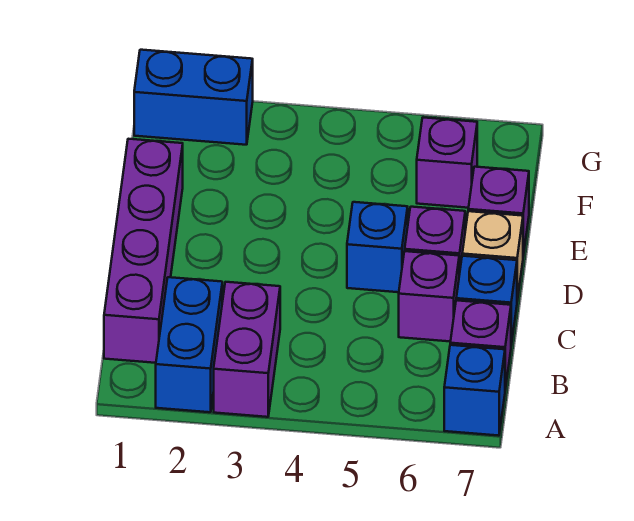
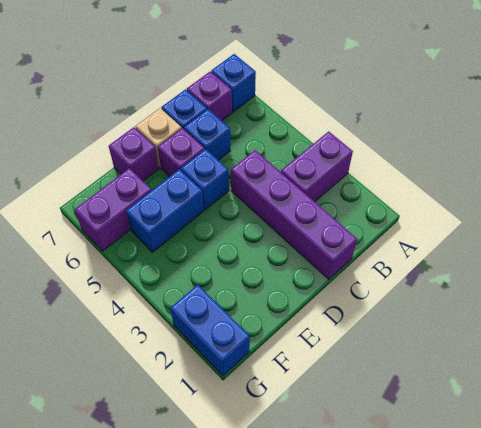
blue 1x2 brick [156,277,222,412] -> blue 1x2 brick moved to [126,169,204,252]
purple 1x4 brick [104,139,183,363] -> purple 1x4 brick turned to [231,150,357,279]
purple 1x1 brick [399,251,459,342] -> blue 1x1 brick [184,109,231,160]
purple 1x1 brick [417,117,477,208] -> purple 1x2 brick [75,168,152,251]

